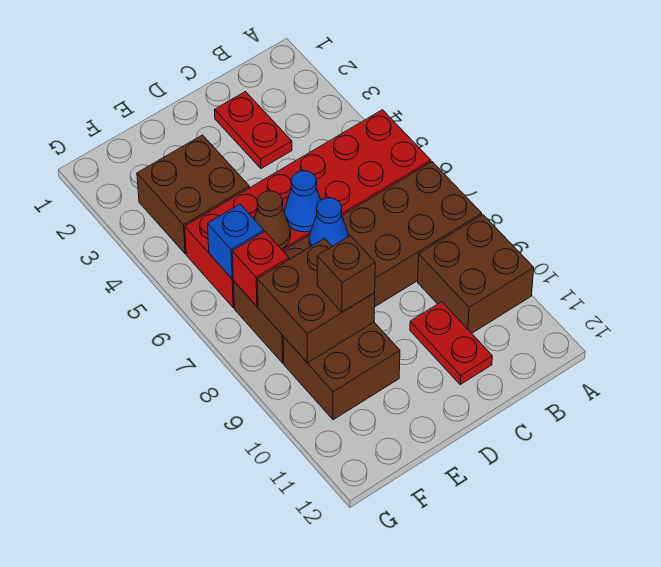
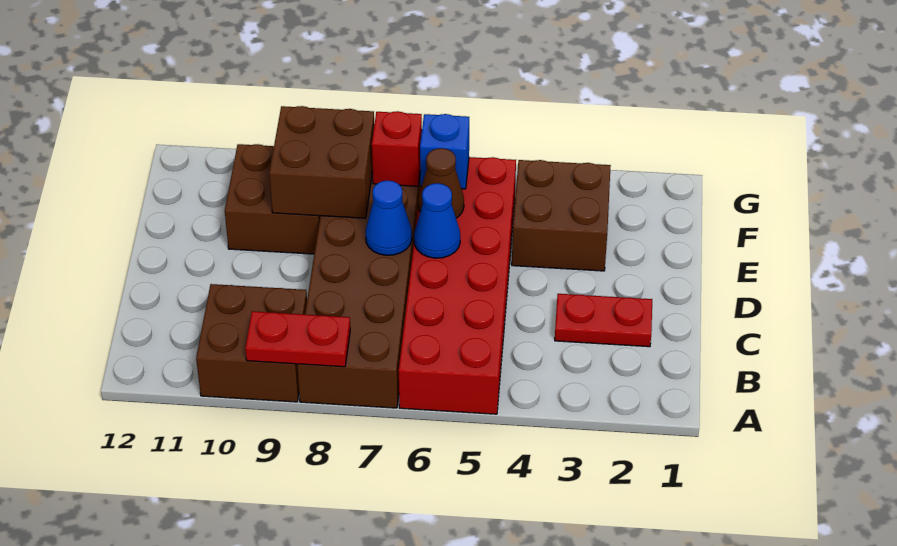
red 1x2 plate [410,302,492,385] -> red 1x2 plate moved to [245,311,350,367]
brown 1x1 brick [317,236,375,312] -> none

